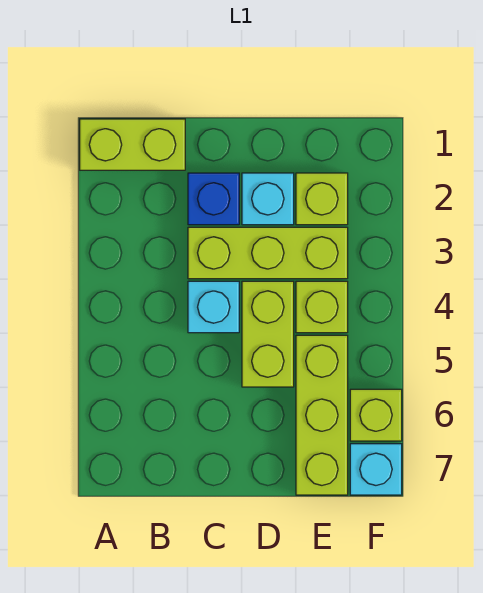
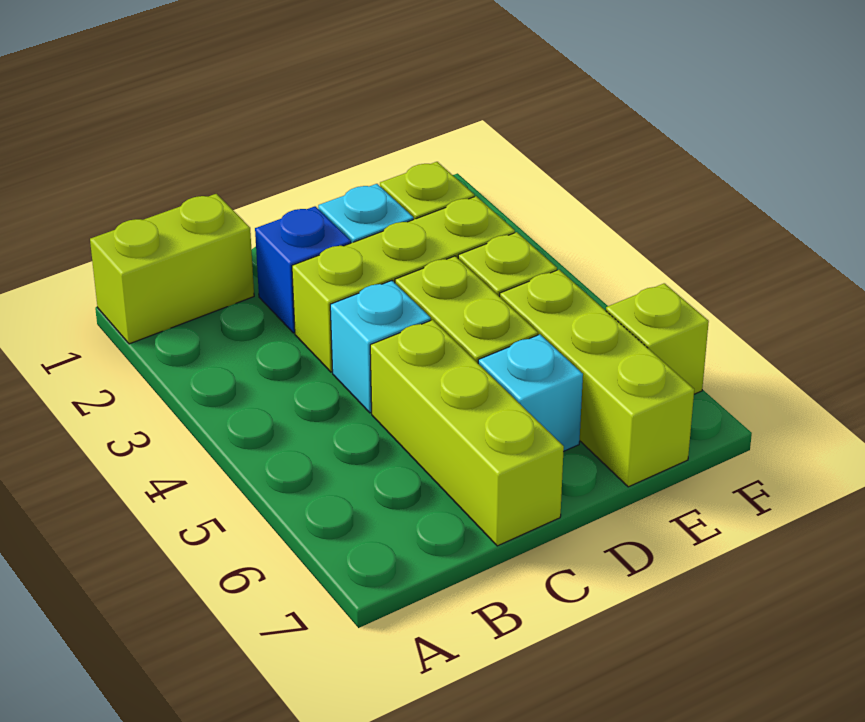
none -> lime 1x3 brick [370,320,564,546]
cyan 1x1 brick [350,444,402,495] -> cyan 1x1 brick moved to [478,334,583,452]

